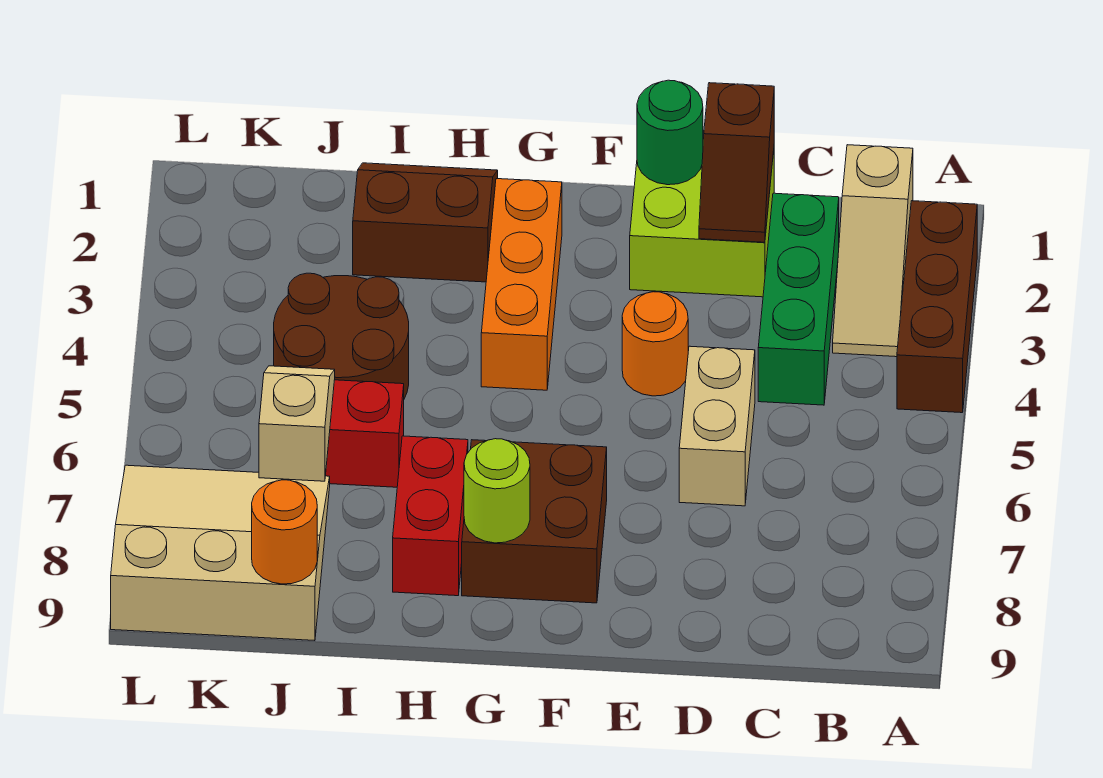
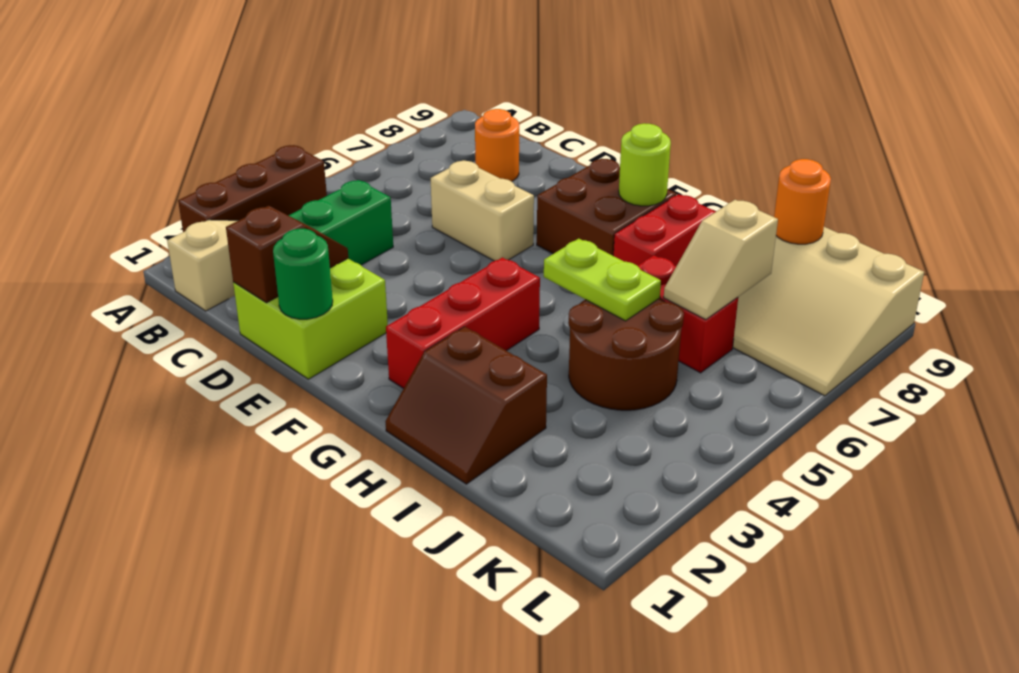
tan 1x2 brick [679,346,755,506] -> tan 1x2 brick turned to [431,161,534,261]
orange 1x1 round brick [622,292,688,396] -> orange 1x1 round brick moved to [475,109,519,181]
orange 1x3 brick [481,179,562,390] -> red 1x3 brick [386,257,540,388]
none -> lime 1x2 plate [544,239,661,321]

